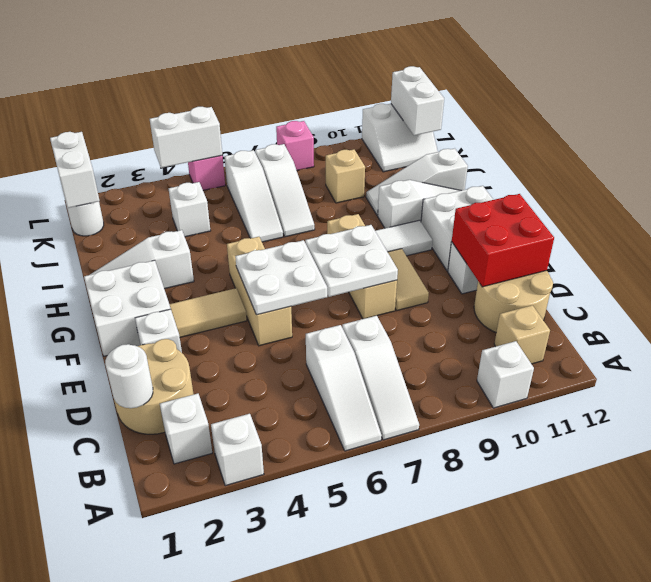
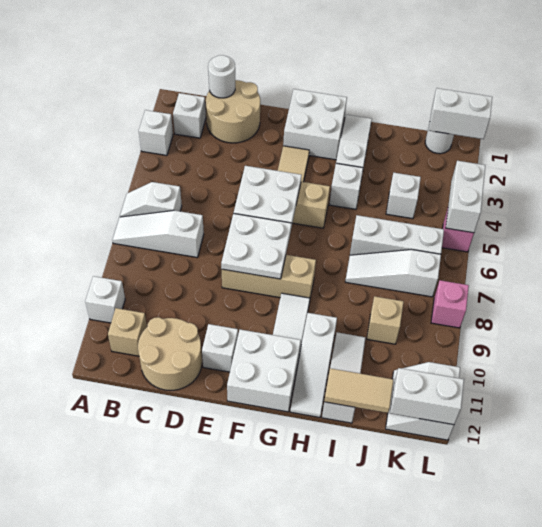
white 1x3 slope [306,325,382,451] -> white 1x2 slope [120,182,182,217]
red 2x2 brick [452,194,554,287] -> none
white 1x1 brick [135,309,182,353] -> white 1x1 brick moved to [329,163,363,209]
tan 1x2 tile [388,249,429,311] -> tan 1x2 tile moved to [324,368,393,413]
white 1x3 slope [225,150,283,242] -> white 1x3 brick [350,215,444,255]

